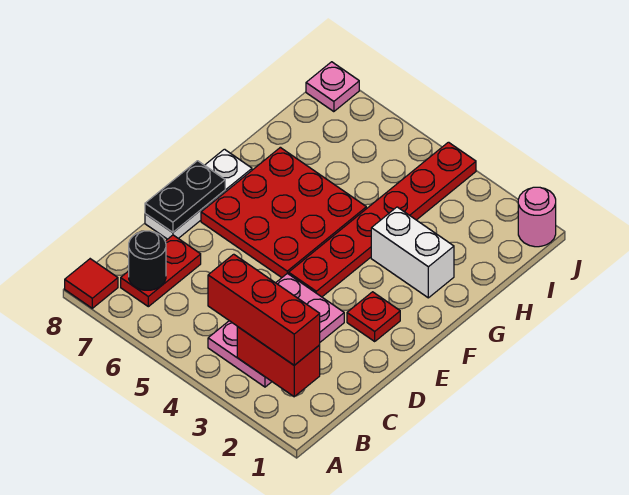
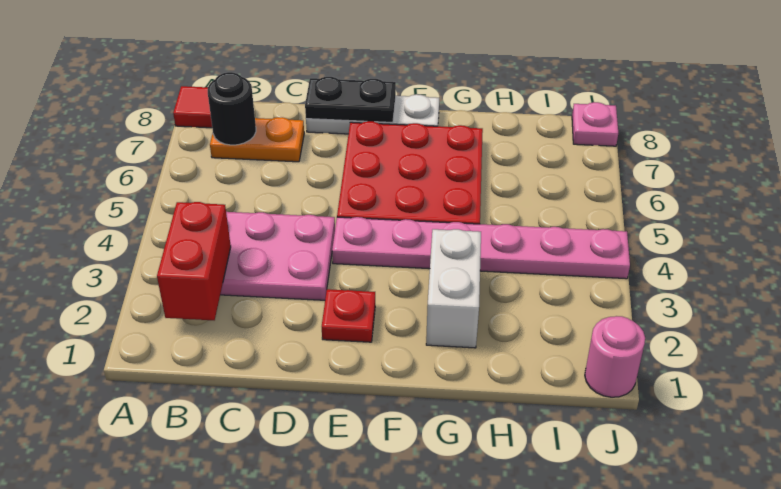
red 1x3 brick [208,254,320,365] -> none
red 1x2 plate [121,235,201,307] -> orange 1x2 plate [210,117,304,162]
red 1x6 plate [289,142,476,297] -> pink 1x6 plate [332,217,630,279]

